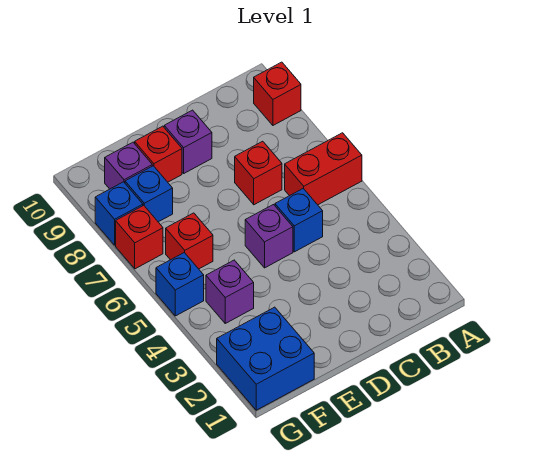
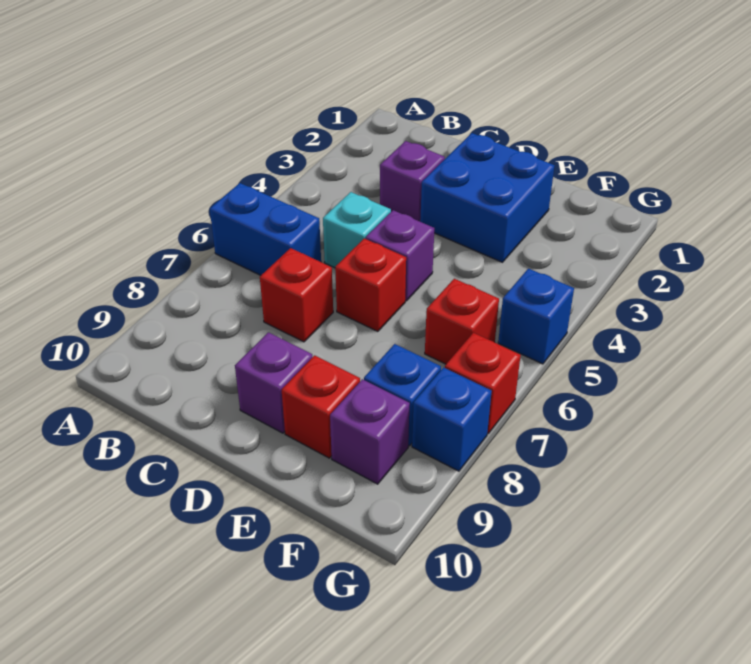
red 1x2 brick [285,133,362,205] -> blue 1x2 brick [210,183,321,275]
red 1x1 brick [254,62,301,125] -> red 1x1 brick moved to [335,238,406,331]
blue 1x1 brick [275,188,323,252] -> cyan 1x1 brick [323,192,391,268]
blue 2x2 brick [217,307,314,410] -> blue 2x2 brick moved to [420,133,555,262]
purple 1x1 brick [206,260,254,323] -> purple 1x1 brick moved to [380,141,445,221]

